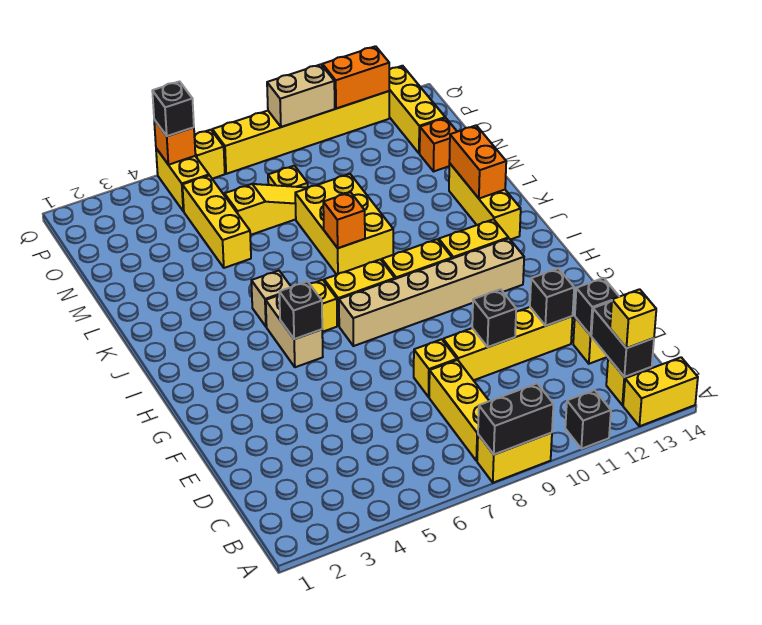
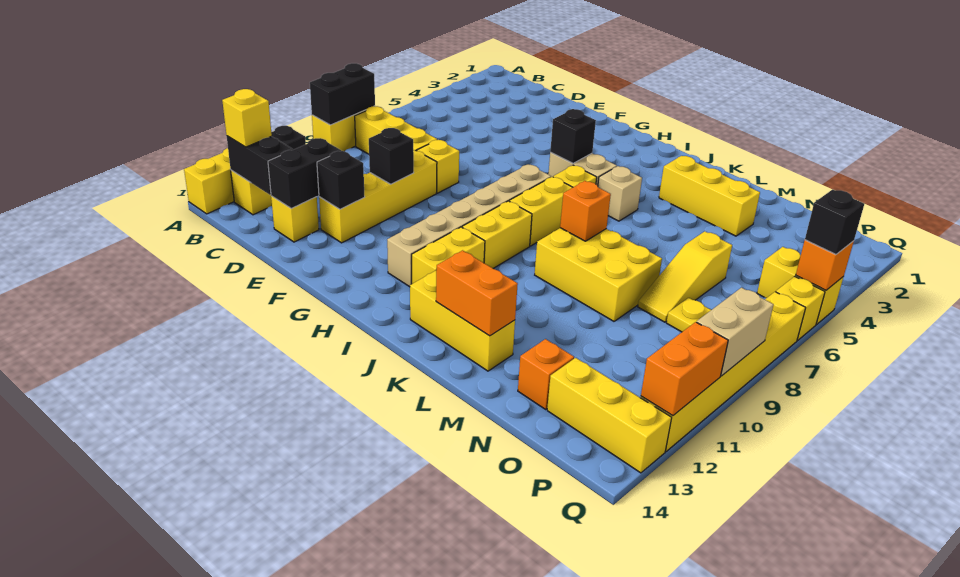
black 1x1 brick [575,278,619,336] -> black 1x2 brick [268,138,341,209]
yellow 1x3 brick [182,175,251,268] -> yellow 1x3 brick moved to [659,156,760,236]

